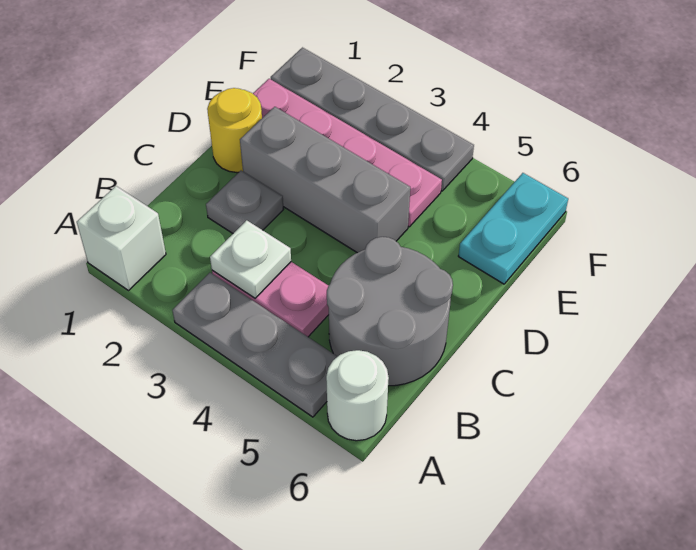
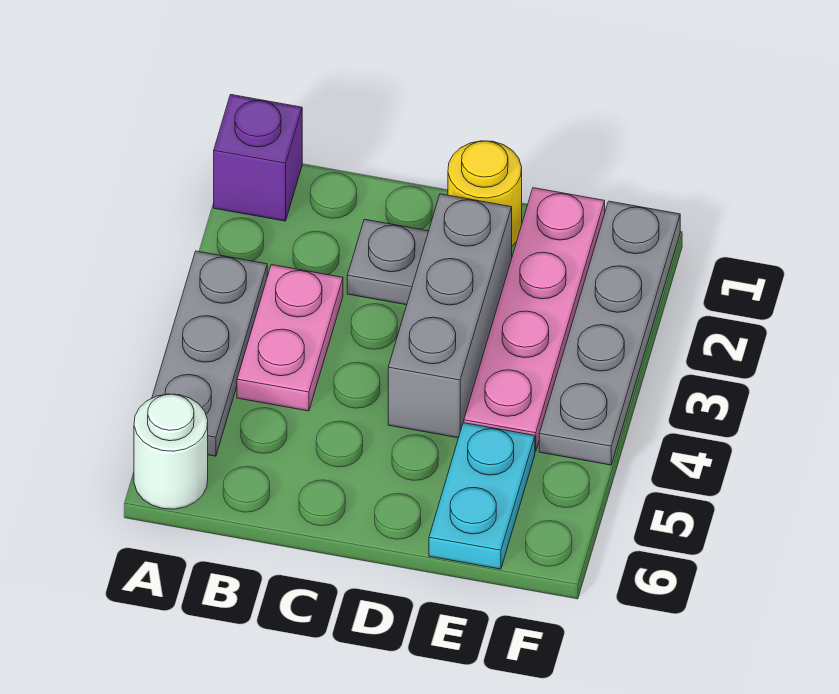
white 1x1 brick [77,186,166,290] -> purple 1x1 brick [214,95,302,221]
white 1x1 plate [210,220,291,298] -> none
grey 2x2 round brick [327,237,453,386] -> none
cyan 1x2 plate [458,173,568,284] -> cyan 1x2 plate turned to [429,423,535,569]

